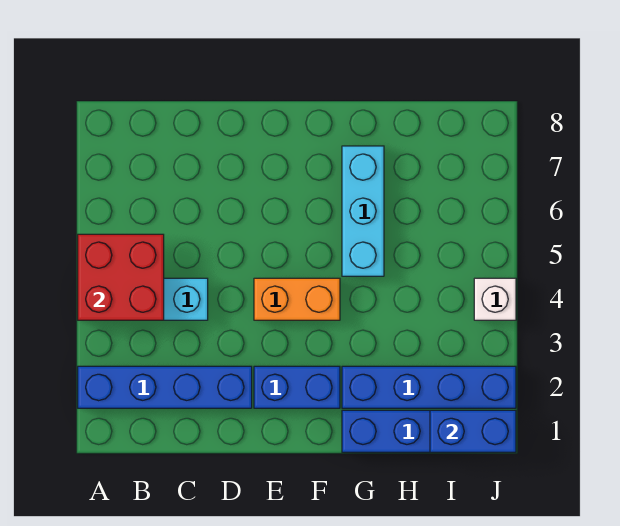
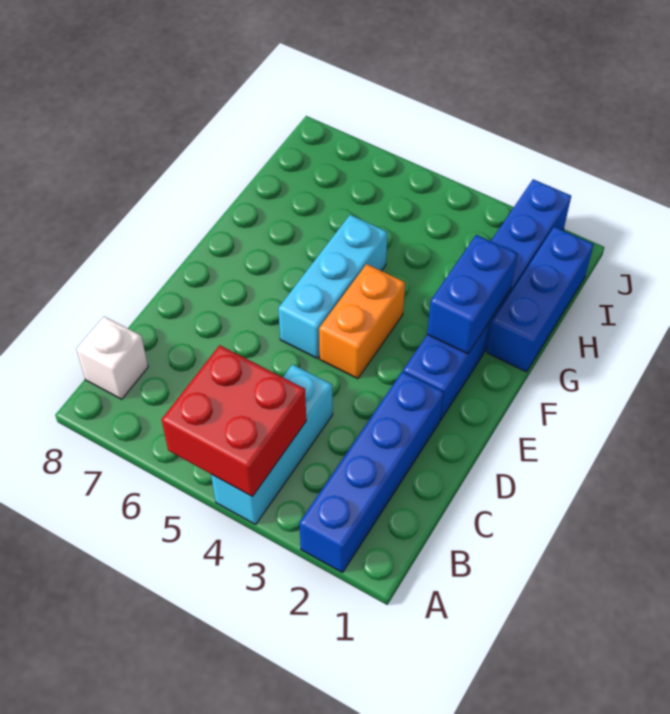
cyan 1x3 brick [342,146,384,276] -> cyan 1x3 brick turned to [278,215,388,358]
blue 1x2 brick [430,410,516,452] -> blue 1x2 brick moved to [427,235,517,354]
white 1x1 brick [474,278,516,320] -> white 1x1 brick moved to [76,316,148,399]

